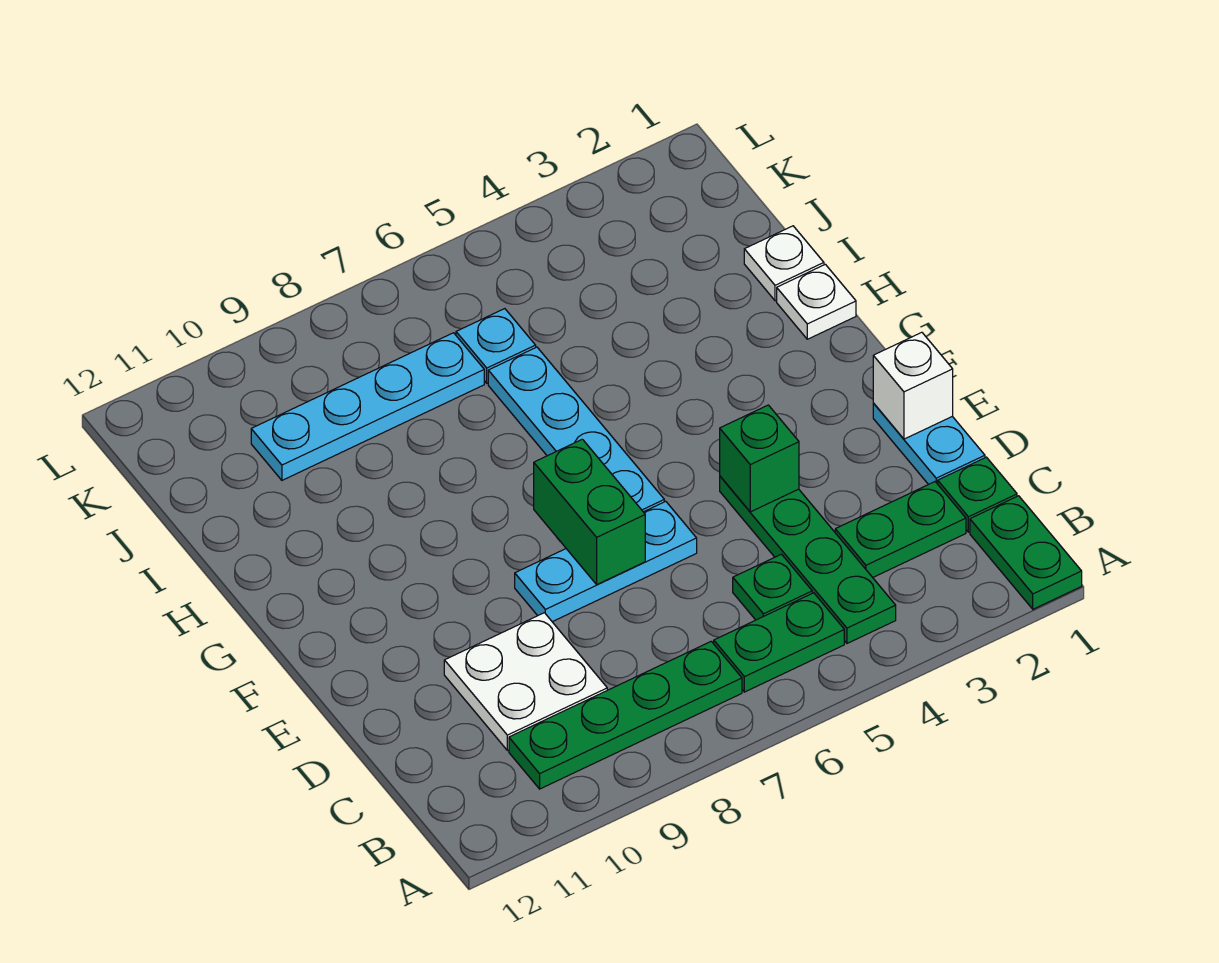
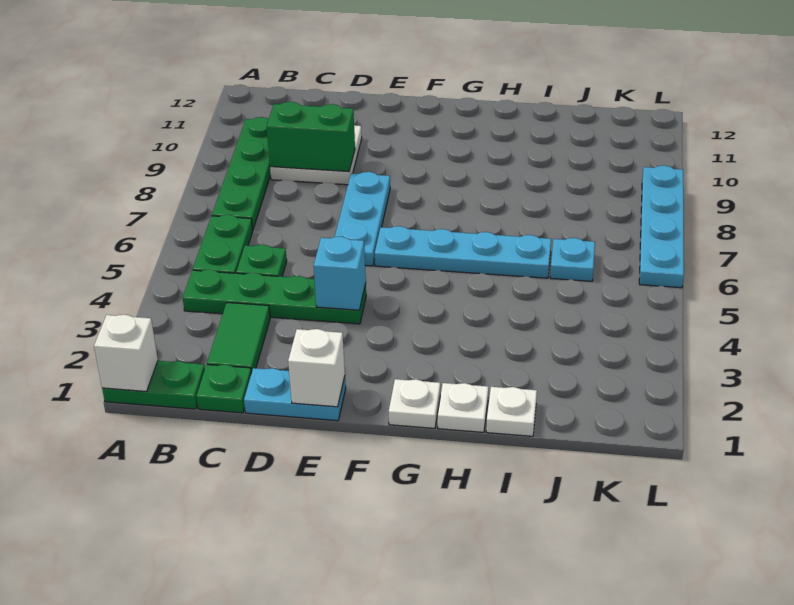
none -> white 1x1 brick [94,315,158,392]
green 1x2 plate [835,482,966,577] -> green 1x2 tile [207,303,270,373]
green 1x1 brick [720,405,799,512] -> cyan 1x1 brick [314,237,366,310]
green 1x2 brick [534,439,645,584] -> green 1x2 brick moved to [267,102,355,172]
none -> white 1x1 plate [389,379,440,428]
cyan 1x4 plate [251,333,484,480] -> cyan 1x4 plate moved to [639,165,684,288]

